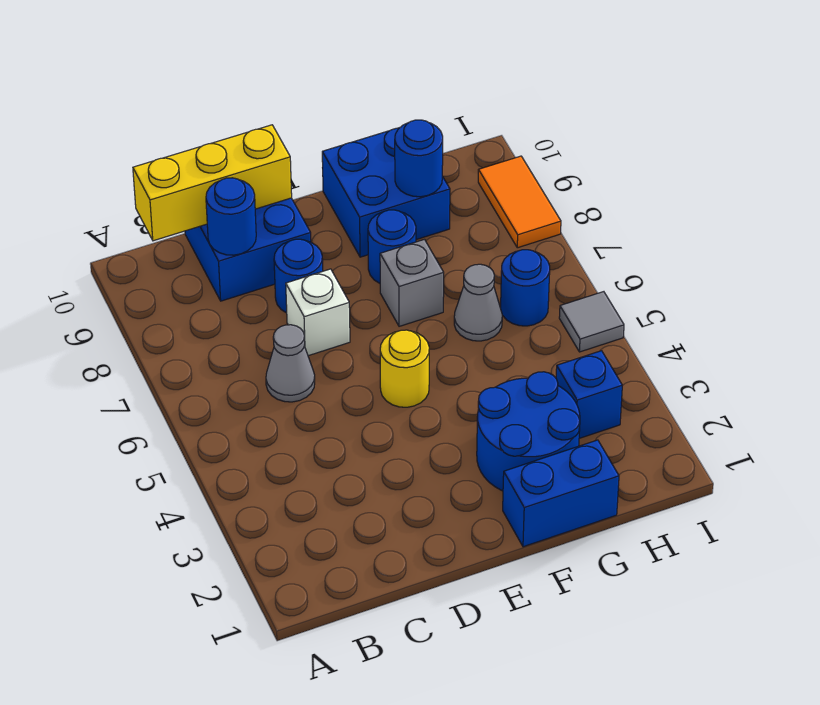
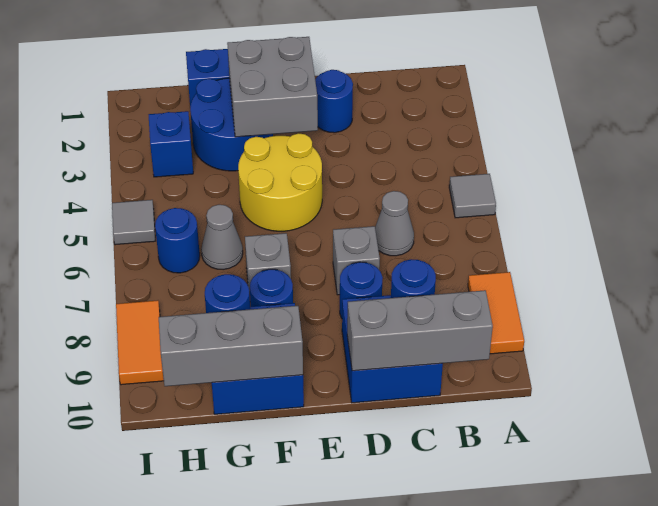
none -> grey 1x1 tile [449,174,496,218]
none -> orange 1x2 tile [468,272,524,354]
yellow 1x3 brick [133,125,292,241] -> grey 1x3 brick [347,290,493,371]
none -> blue 1x1 round brick [315,70,353,133]
white 1x1 brick [286,269,350,356] -> grey 1x1 brick [333,226,380,295]
none -> grey 2x2 brick [227,37,318,137]
yellow 1x1 round brick [380,330,429,407] -> yellow 2x2 round brick [238,133,322,231]
none -> grey 1x3 brick [159,306,303,386]

